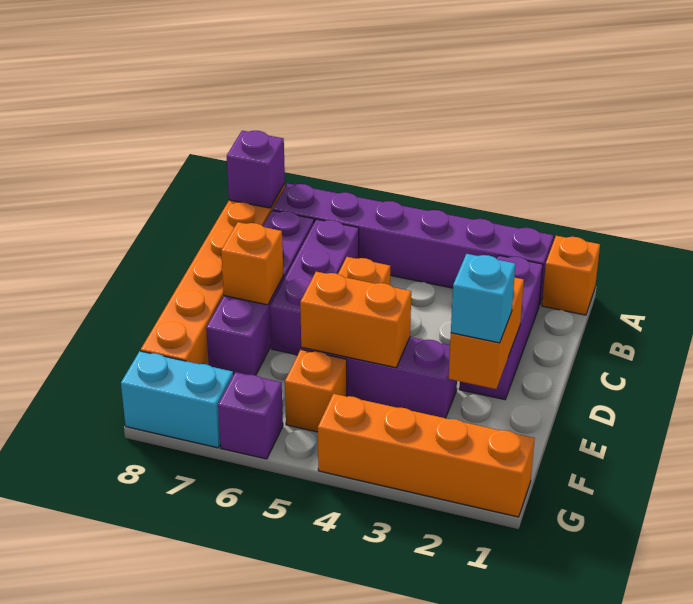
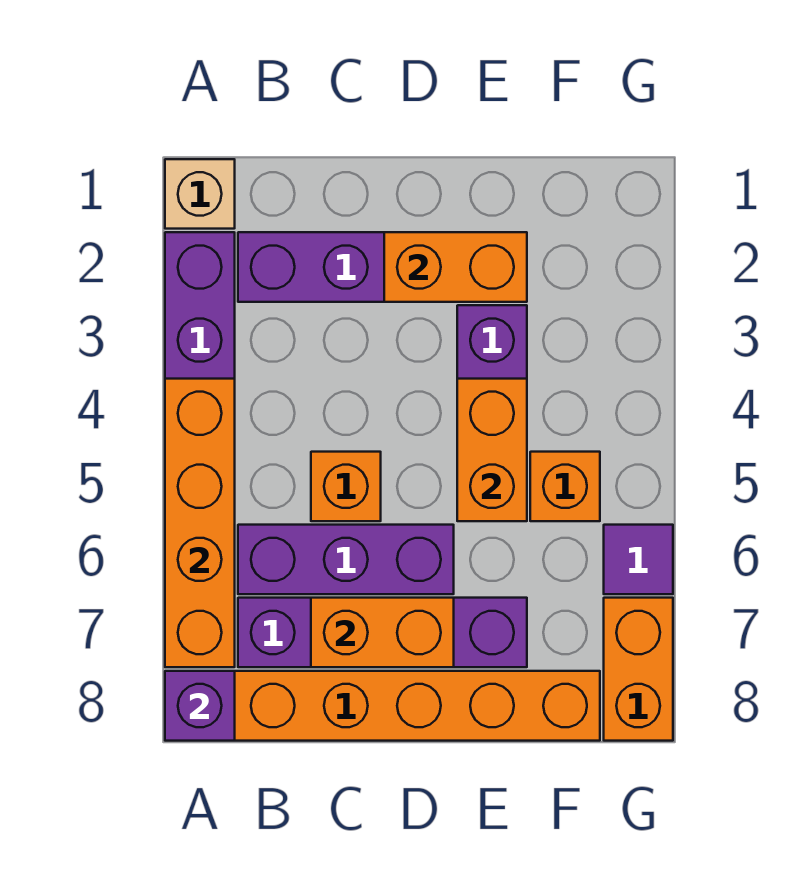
orange 1x1 brick [542,236,600,315] -> tan 1x1 brick [165,159,235,229]
orange 1x1 brick [221,222,283,305] -> orange 1x2 brick [311,598,454,667]
cyan 1x1 brick [451,254,515,343] -> none
orange 1x4 brick [318,394,535,517] -> orange 1x4 brick moved to [165,379,235,667]
purple 1x1 brick [218,372,283,459] -> purple 1x1 tile [604,525,673,594]
cyan 1x2 brick [121,351,233,448] -> orange 1x2 brick [604,598,673,741]

